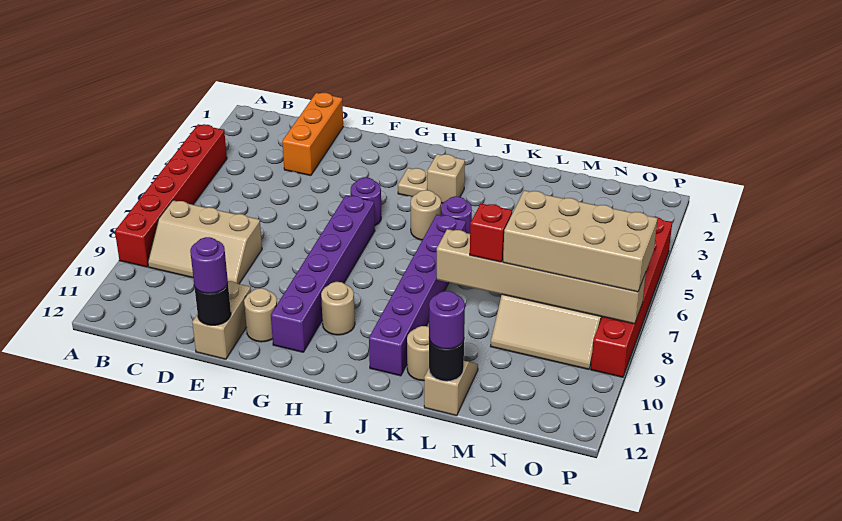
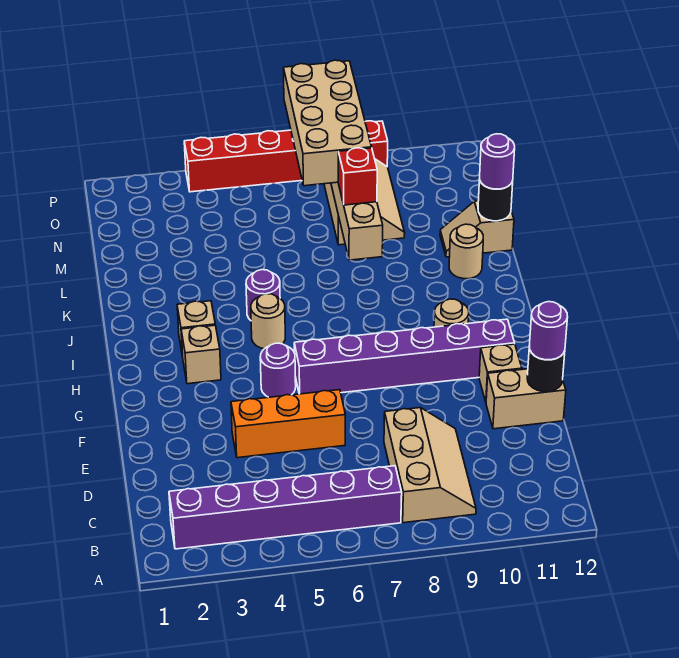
red 1x6 brick [115,124,227,267] -> none
orange 1x3 brick [282,93,343,176] -> orange 1x3 brick moved to [231,390,345,458]
tan 1x1 round brick [244,288,277,342] -> tan 1x1 brick [479,344,522,402]
tan 1x1 plate [398,168,427,197] -> tan 1x1 brick [181,325,221,384]
purple 1x6 brick [369,215,466,376] -> purple 1x6 brick moved to [169,466,402,549]

